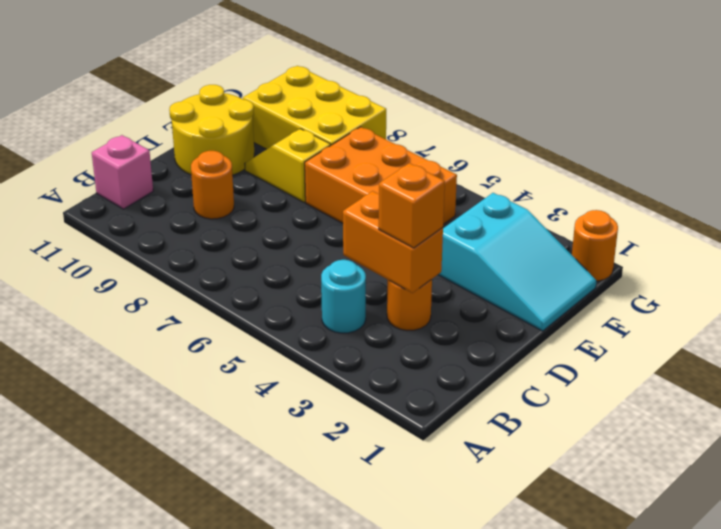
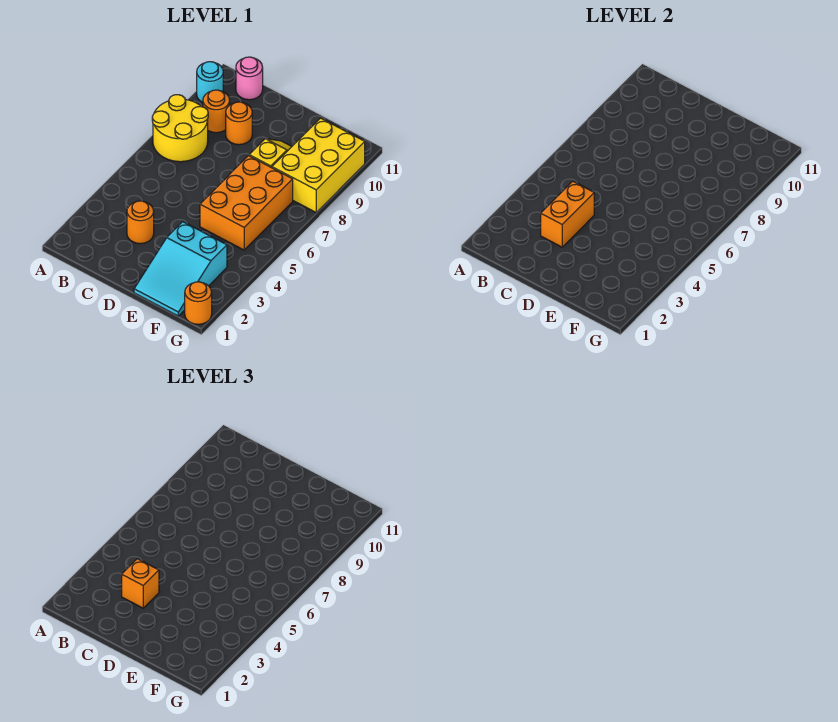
cyan 1x1 round brick [321,260,366,333] -> cyan 1x1 round brick moved to [197,62,223,102]
none -> orange 1x1 round brick [203,90,230,133]
pink 1x1 brick [92,135,153,209] -> pink 1x1 round brick [236,57,263,100]
yellow 2x2 round brick [169,85,254,175] -> yellow 2x2 round brick moved to [152,95,208,162]

